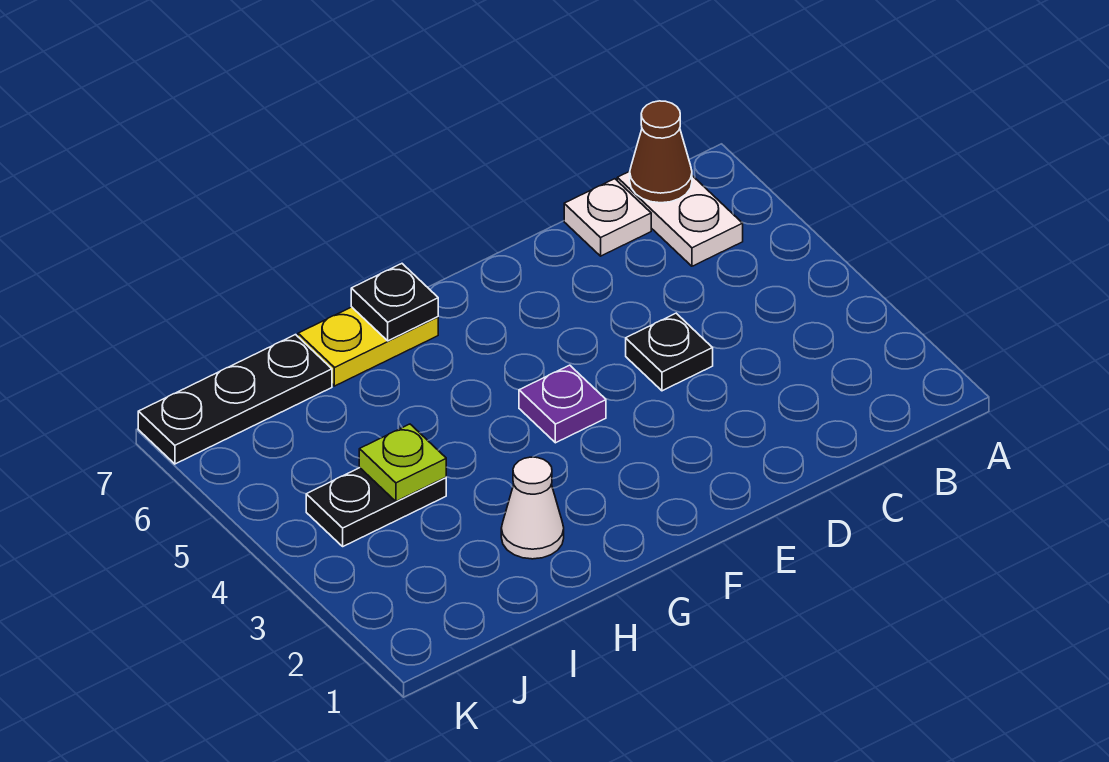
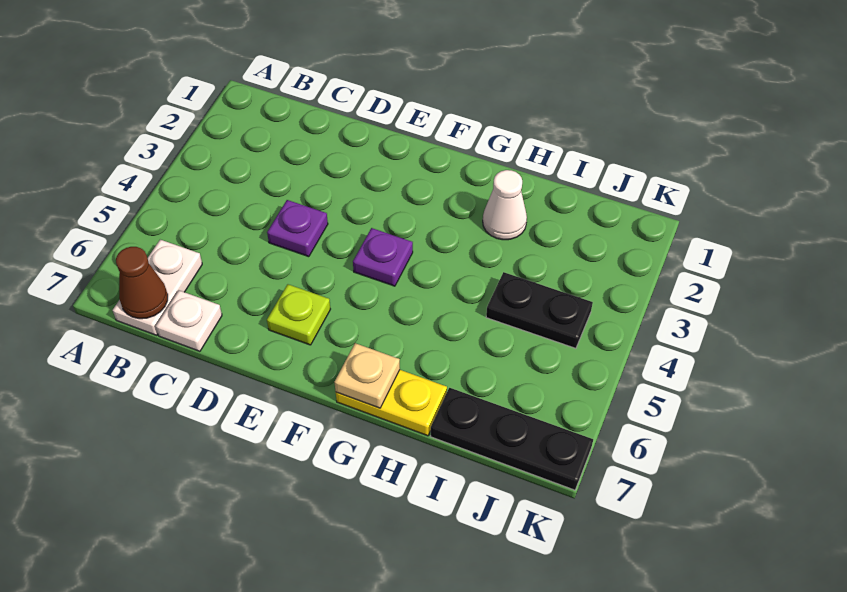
black 1x1 plate [626,313,713,391] -> purple 1x1 plate [267,200,328,257]
black 1x1 plate [351,264,438,341] -> tan 1x1 plate [334,343,400,408]
lime 1x1 plate [359,424,446,501] -> lime 1x1 plate moved to [267,284,330,345]

